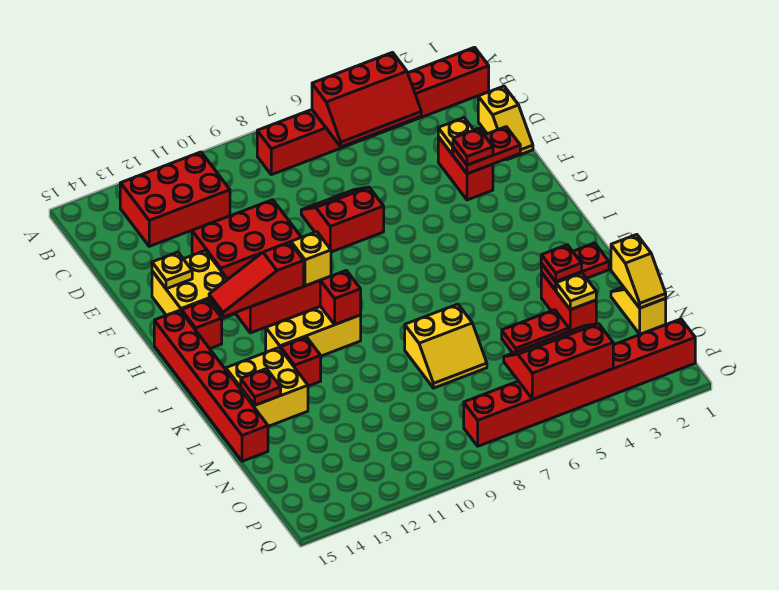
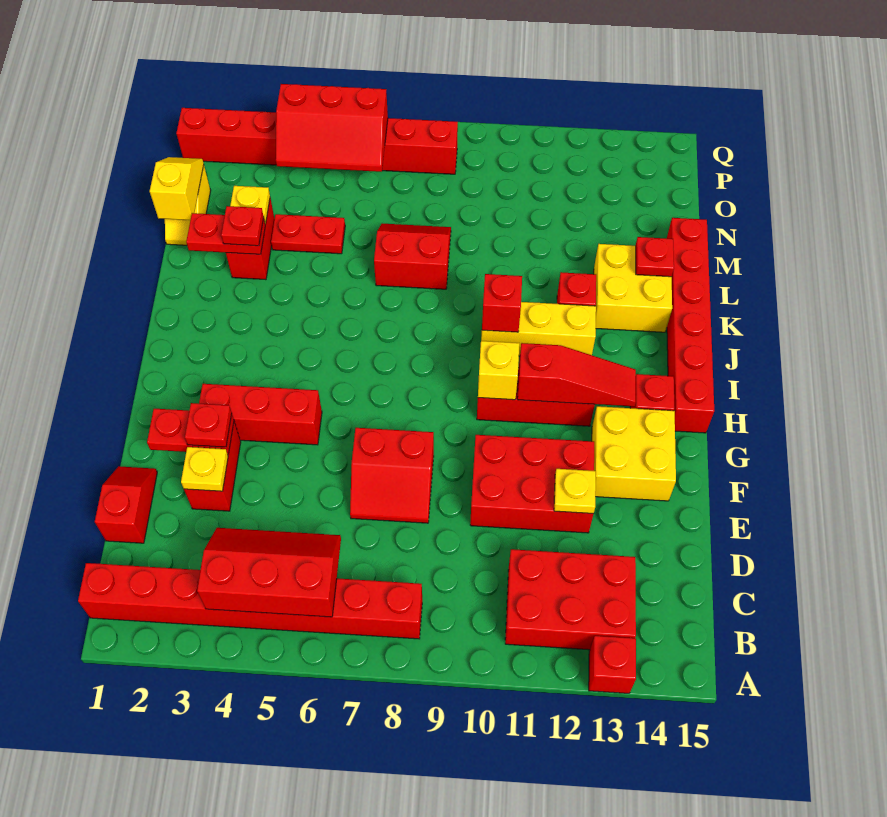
none -> red 1x1 brick [589,636,636,693]
yellow 1x2 slope [478,86,533,160] -> red 1x2 slope [95,466,157,543]
yellow 1x1 plate [152,252,192,289] -> yellow 1x1 plate moved to [554,469,596,514]
none -> red 1x3 brick [199,384,322,445]
yellow 2x2 slope [405,304,487,388] -> red 2x2 slope [374,224,451,289]

